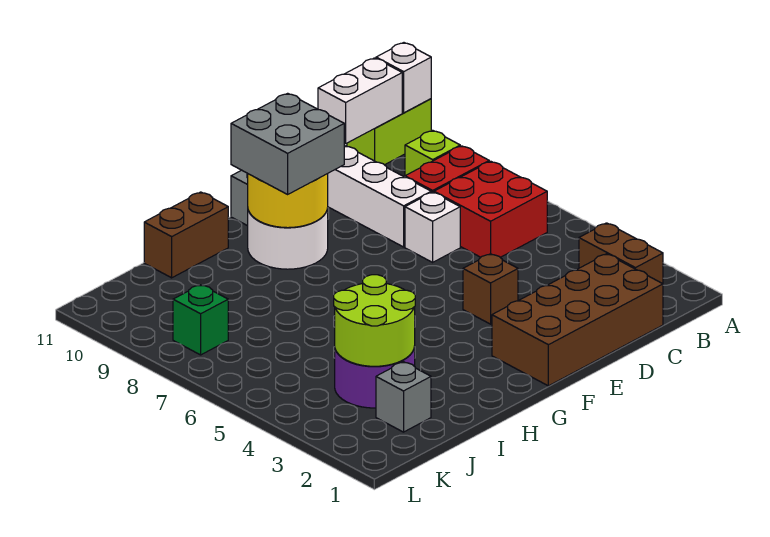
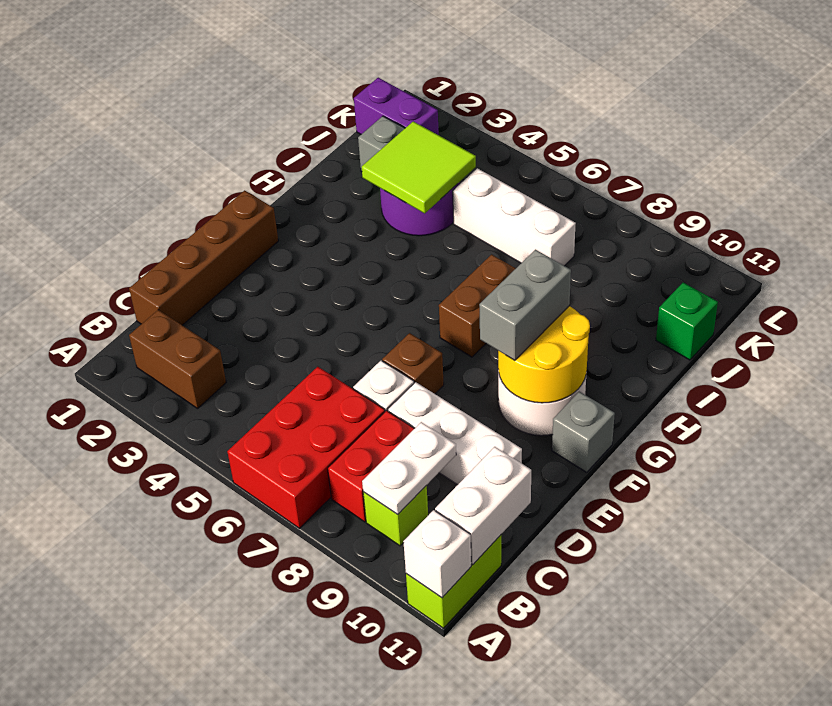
red 2x2 brick [434,161,547,257] -> red 2x3 brick [227,367,385,528]
none -> white 1x2 plate [362,422,456,514]
brown 2x4 brick [492,254,663,386] -> brown 1x4 brick [129,190,278,325]
brown 1x1 brick [463,254,518,324] -> brown 1x1 brick moved to [382,333,444,394]
grey 2x2 brick [231,93,345,194] -> grey 1x2 brick [479,250,571,361]
brown 1x2 brick [144,192,228,278] -> brown 1x2 brick moved to [439,255,516,357]
lime 2x2 round brick [334,275,415,366] -> lime 2x2 tile [362,121,476,213]
none -> white 1x3 brick [453,168,576,266]
none -> purple 1x2 brick [354,78,439,135]
green 1x1 brick [173,285,228,355] -> green 1x1 brick moved to [656,283,718,360]

